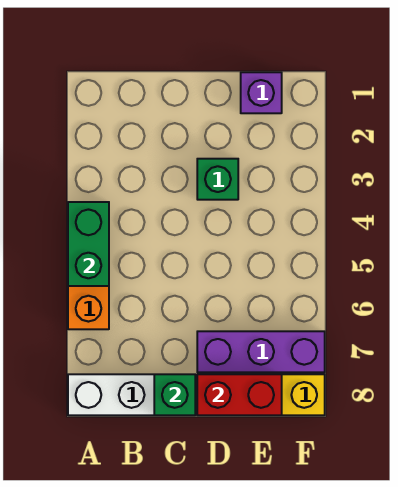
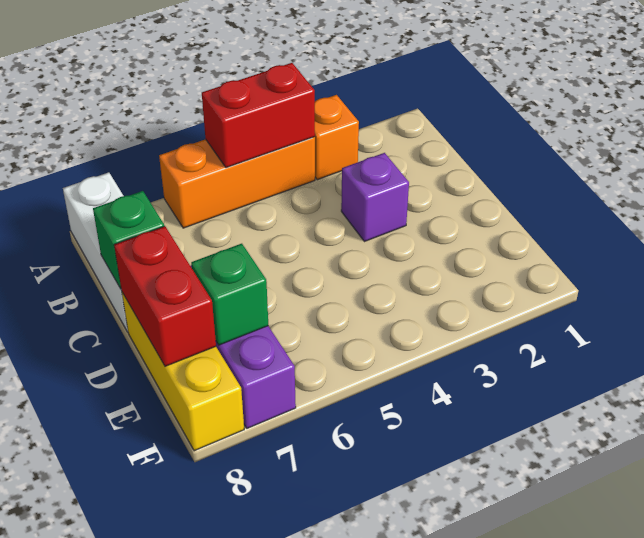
none -> orange 1x1 brick [315,95,359,180]
green 1x2 brick [68,202,109,286] -> red 1x2 brick [202,63,315,168]
green 1x1 brick [197,159,238,200] -> green 1x1 brick moved to [191,244,268,345]
purple 1x1 brick [241,72,282,113] -> purple 1x1 brick moved to [341,153,409,242]

